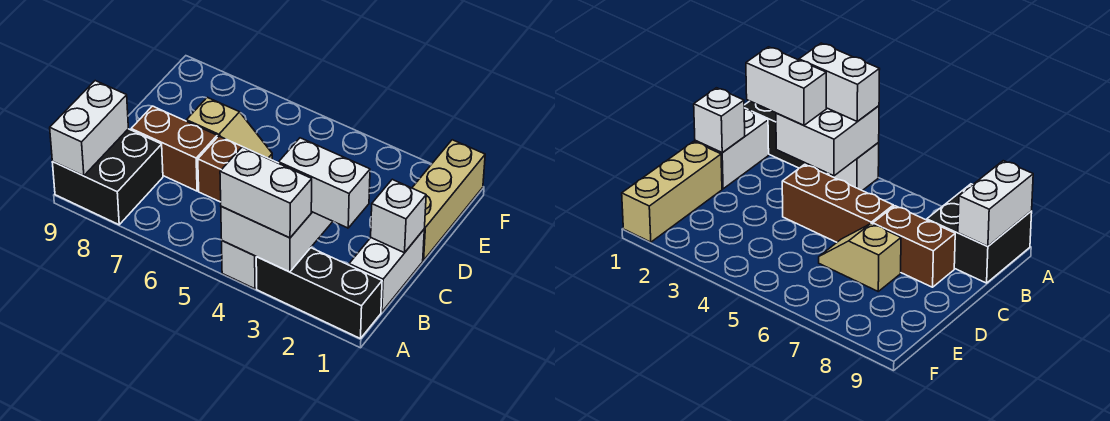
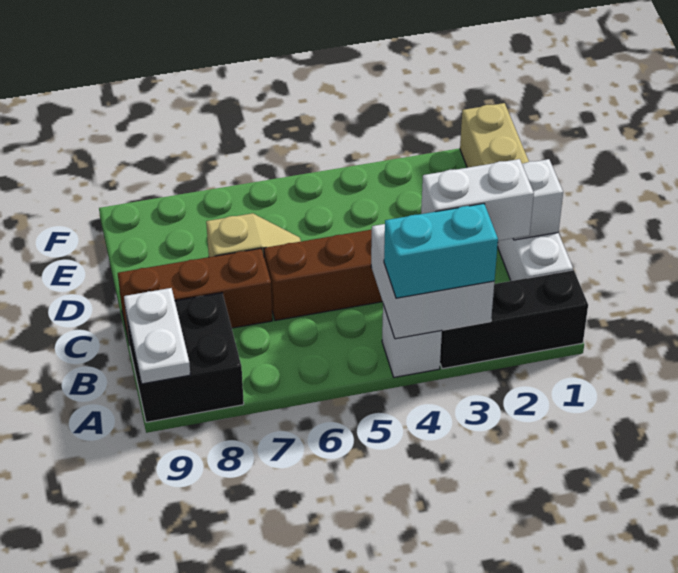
white 1x2 brick [220,147,312,238] -> cyan 1x2 brick [384,204,498,298]
white 1x2 brick [50,81,128,176] -> white 1x2 plate [124,288,190,384]
brown 1x2 brick [131,106,217,191] -> brown 1x3 brick [118,248,273,345]

